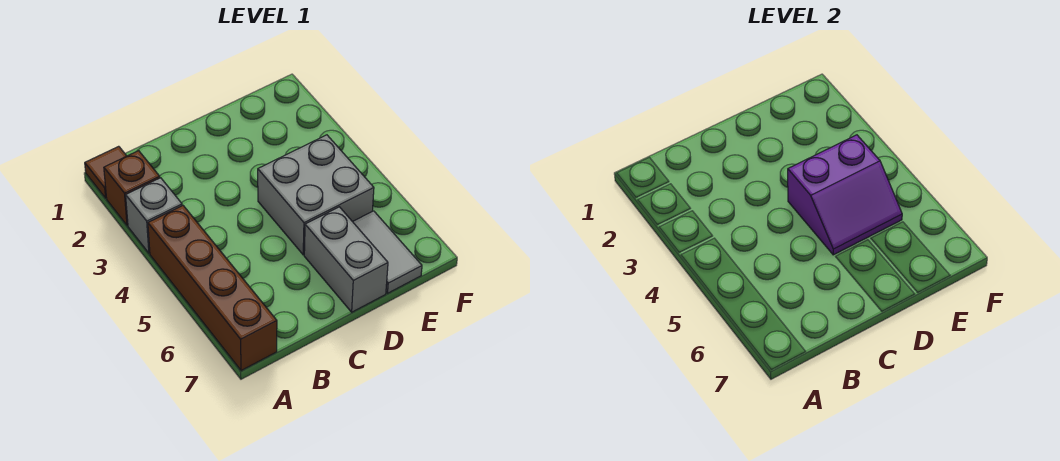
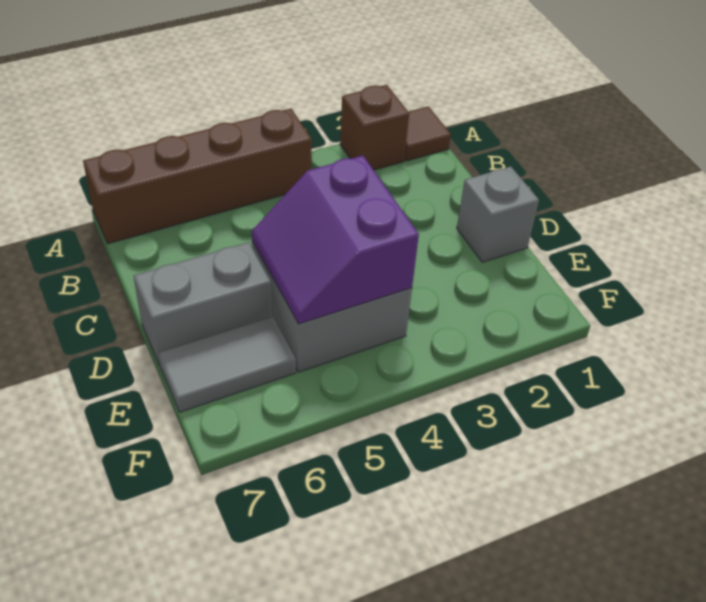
grey 1x1 brick [126,178,182,253] -> grey 1x1 brick moved to [457,166,539,262]

